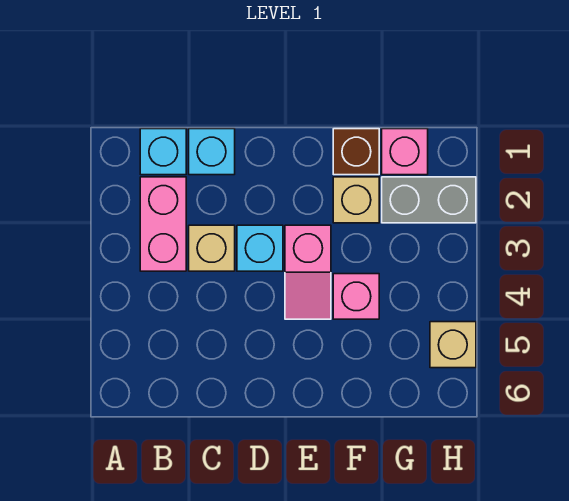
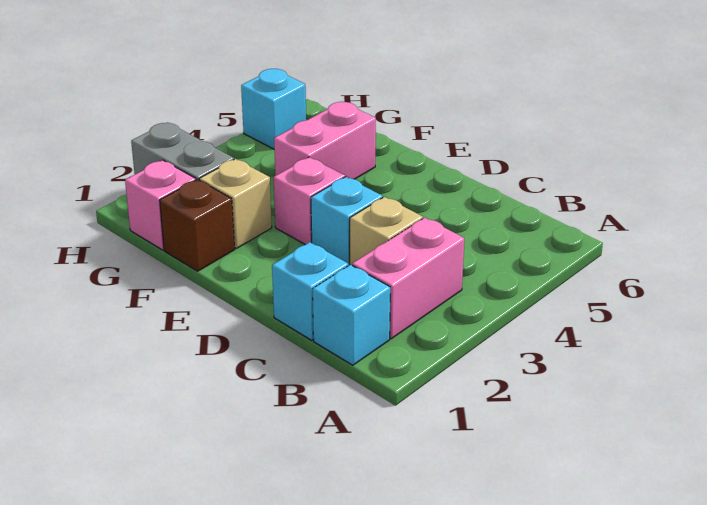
pink 1x1 brick [333,274,379,319] -> pink 1x2 brick [274,102,376,179]
tan 1x1 brick [430,322,476,368] -> cyan 1x1 brick [241,69,306,149]

